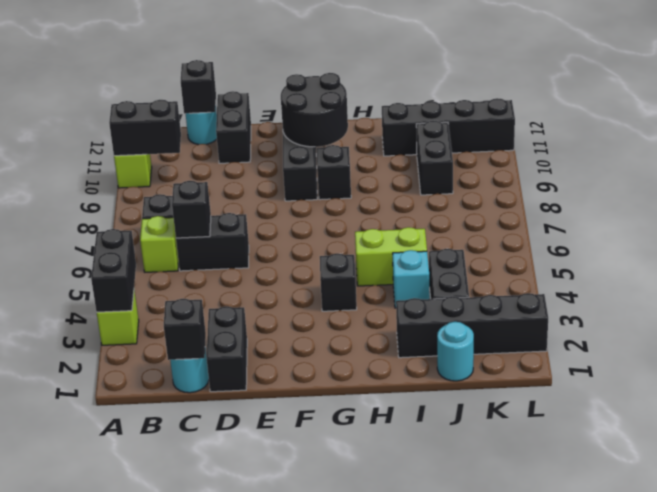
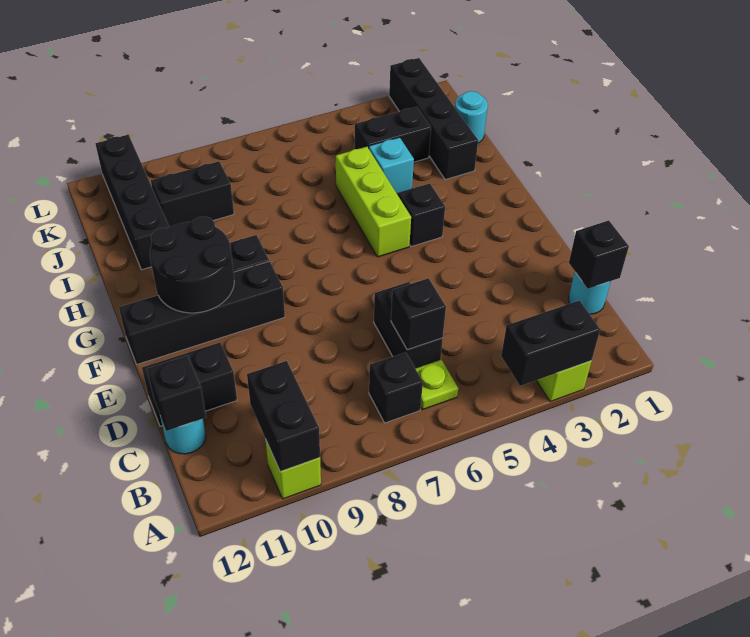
lime 1x1 brick [140,216,179,272] -> lime 1x1 plate [415,360,458,410]
black 1x2 brick [207,306,247,392] -> none
lime 1x2 brick [355,227,427,286] -> lime 1x3 brick [336,147,411,257]

